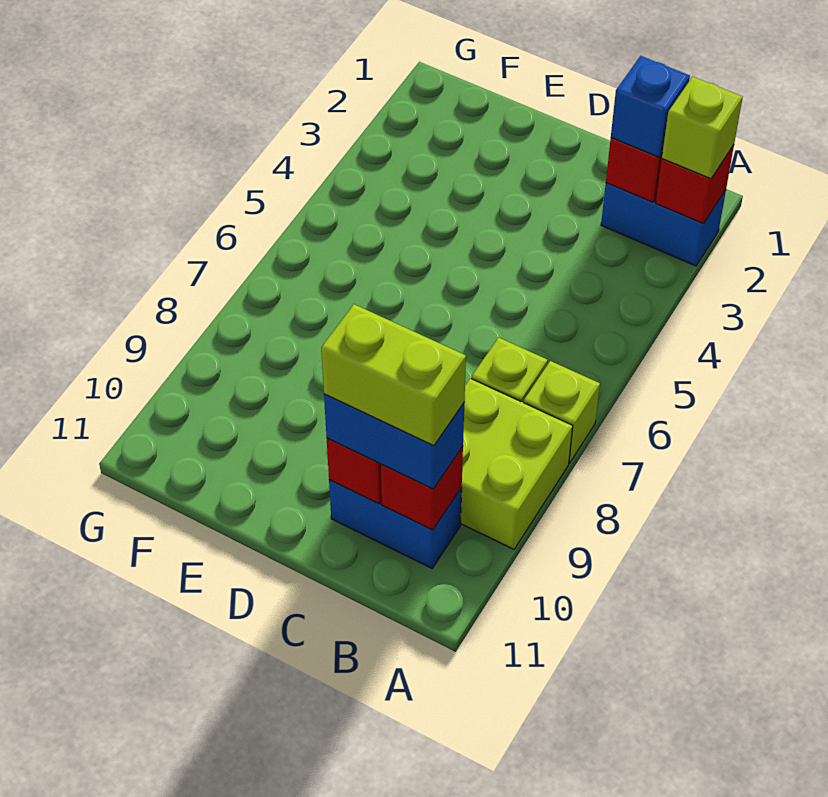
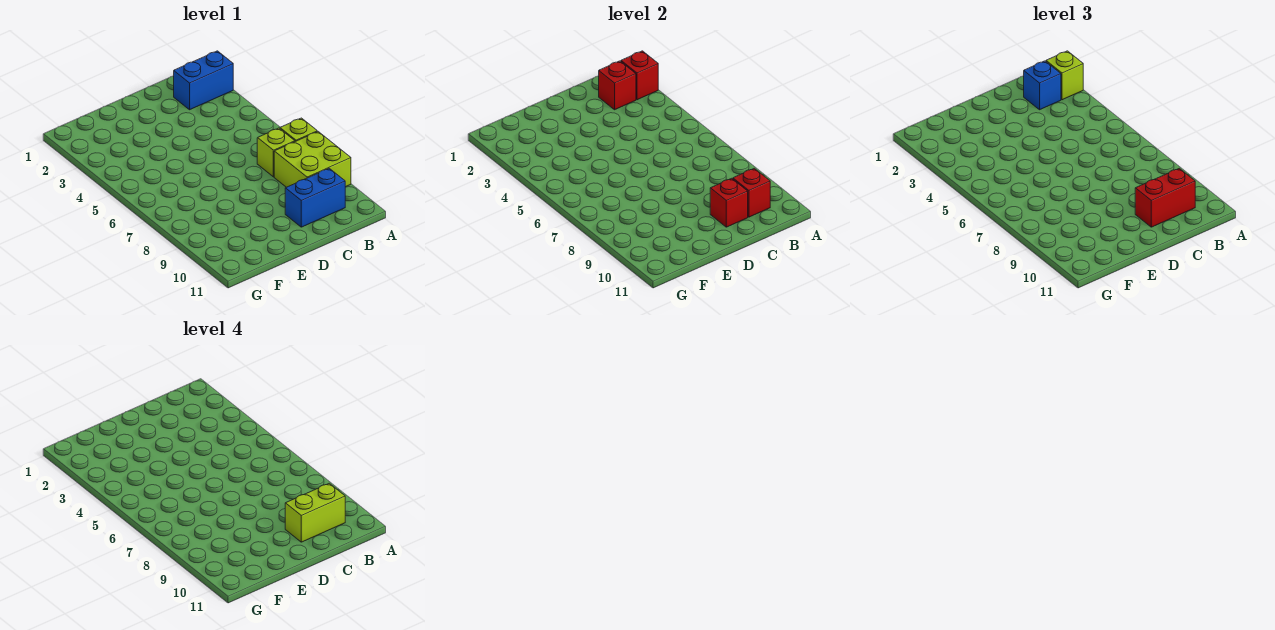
blue 1x2 brick [324,394,464,489] -> red 1x2 brick [1135,168,1195,227]

